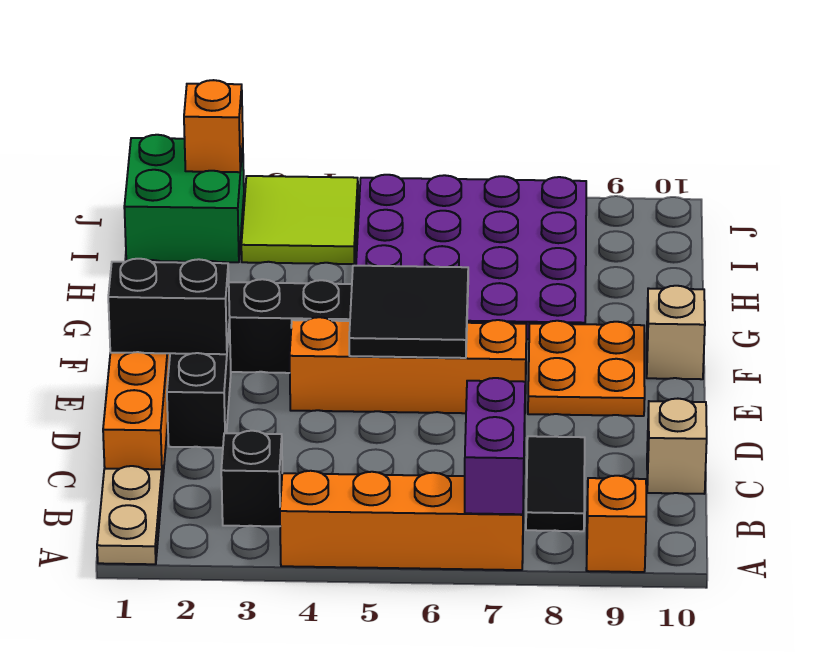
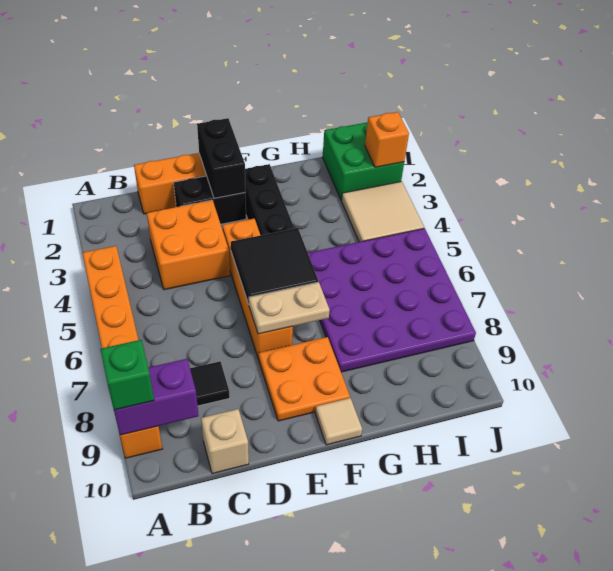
tan 1x2 plate [97,466,162,564] -> tan 1x2 plate moved to [249,282,330,334]
purple 1x2 brick [465,378,525,514] -> purple 1x2 brick moved to [114,359,199,435]
none -> green 1x1 brick [100,340,154,410]
black 1x1 brick [221,431,282,526] -> none
none -> orange 2x2 brick [147,200,230,290]
tan 1x1 brick [647,286,705,379] -> tan 1x1 tile [315,398,362,445]
lime 2x2 tile [241,176,358,264] -> tan 2x2 tile [342,181,424,242]

